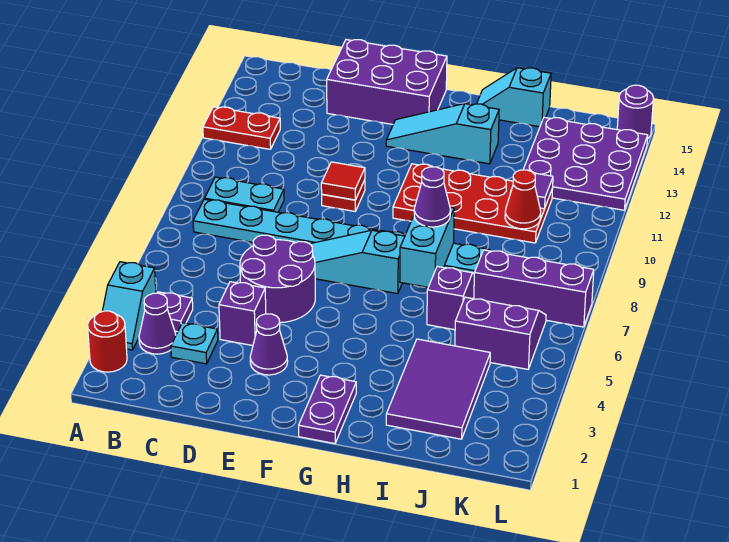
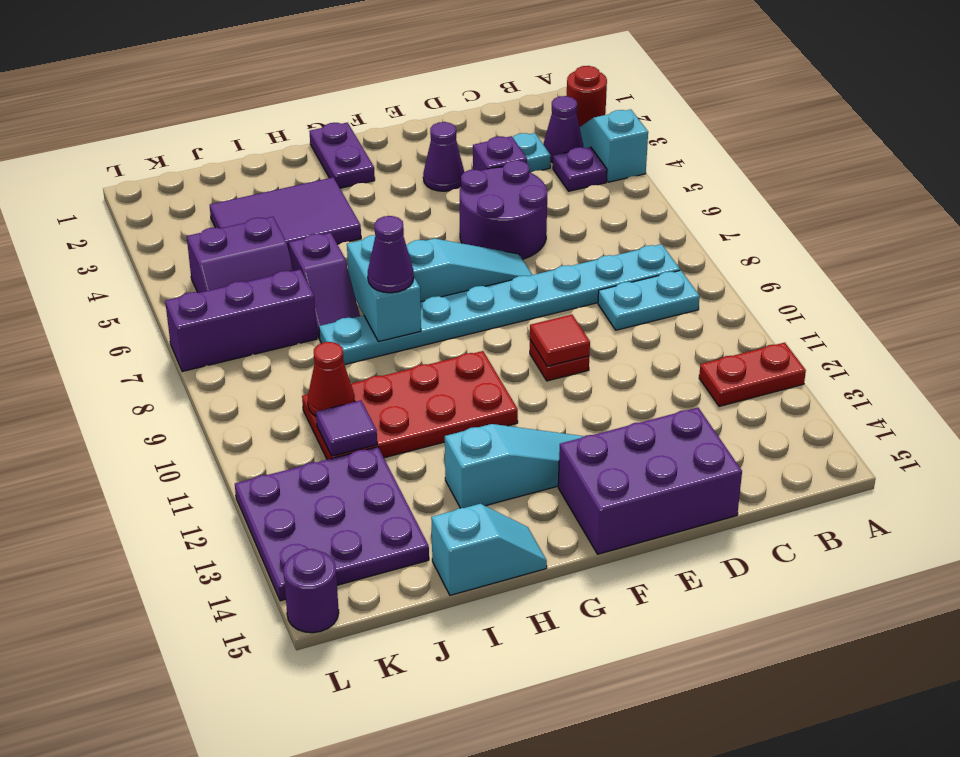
purple 2x3 tile [386,339,490,439] -> purple 2x3 tile turned to [210,177,361,254]

